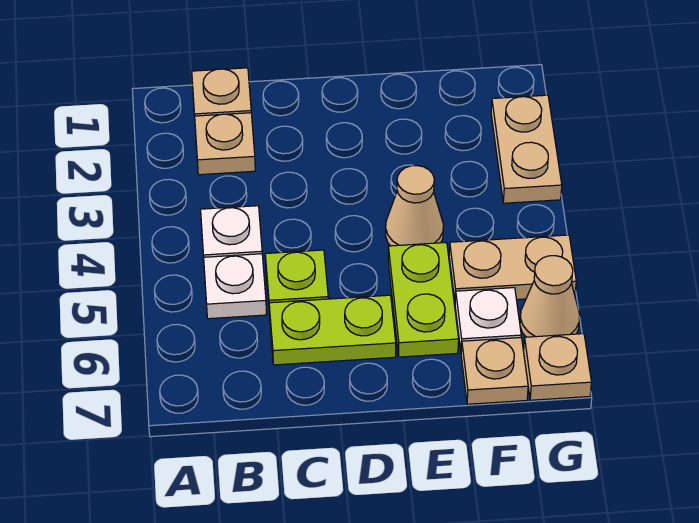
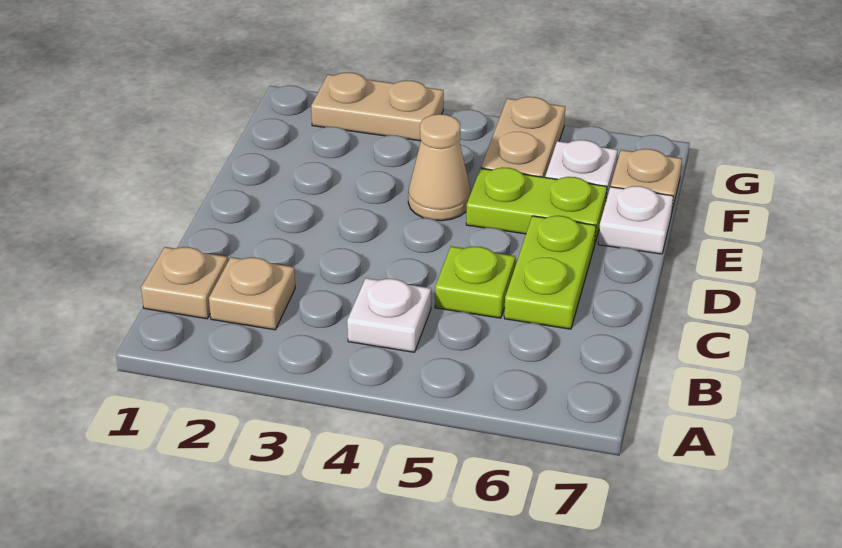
white 1x1 plate [204,254,266,319] -> white 1x1 plate moved to [598,186,673,254]
tan 1x1 cone [520,256,580,337] -> none
tan 1x1 plate [524,334,591,400] -> none

